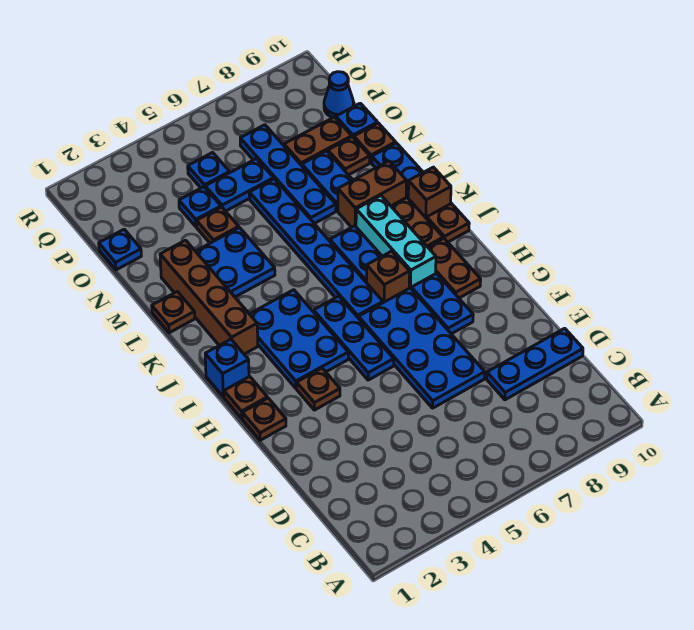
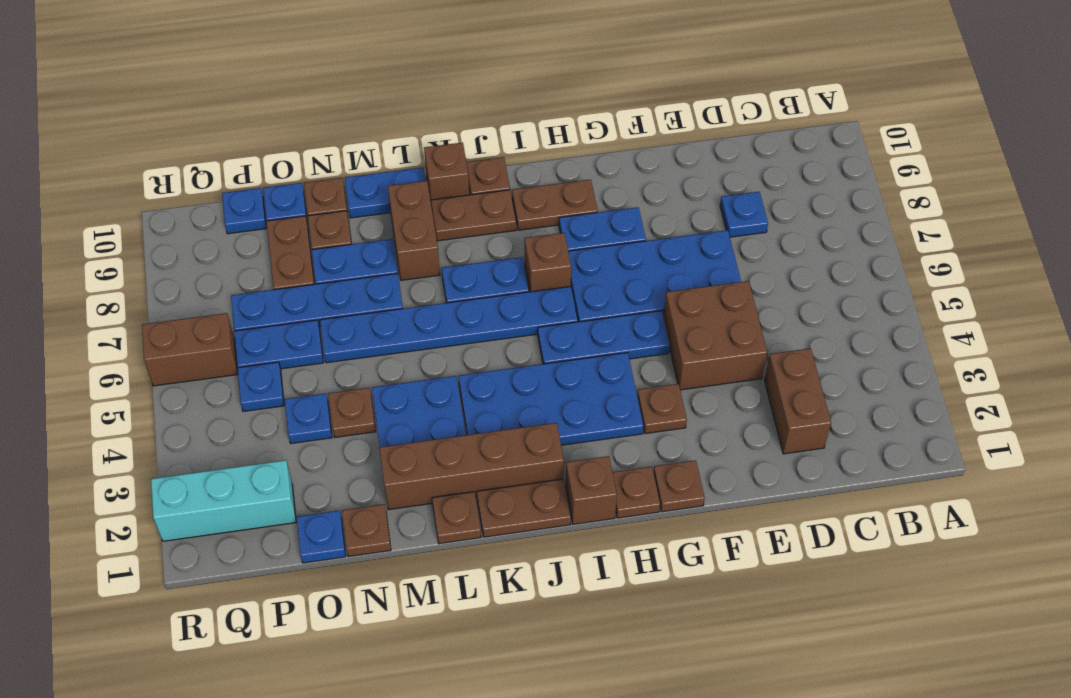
none -> brown 1x2 brick [764,348,831,454]
blue 1x3 plate [487,328,583,400] -> blue 1x1 plate [720,192,768,237]
none -> brown 2x2 brick [663,281,767,390]
blue 2x3 plate [250,290,348,388] -> blue 2x4 plate [459,353,643,445]
blue 1x1 brick [205,339,249,397] -> brown 1x1 brick [566,456,617,524]
cyan 1x3 brick [356,196,436,288] -> cyan 1x3 brick moved to [151,460,296,541]
none -> brown 1x2 plate [477,479,571,537]
none -> brown 1x1 plate [342,504,391,557]
blue 1x2 plate [205,159,274,211] -> blue 1x2 plate turned to [234,320,323,369]
blue 1x1 cone [324,72,354,118] -> blue 1x1 plate [222,188,266,234]
none -> brown 1x2 brick [142,313,237,386]

